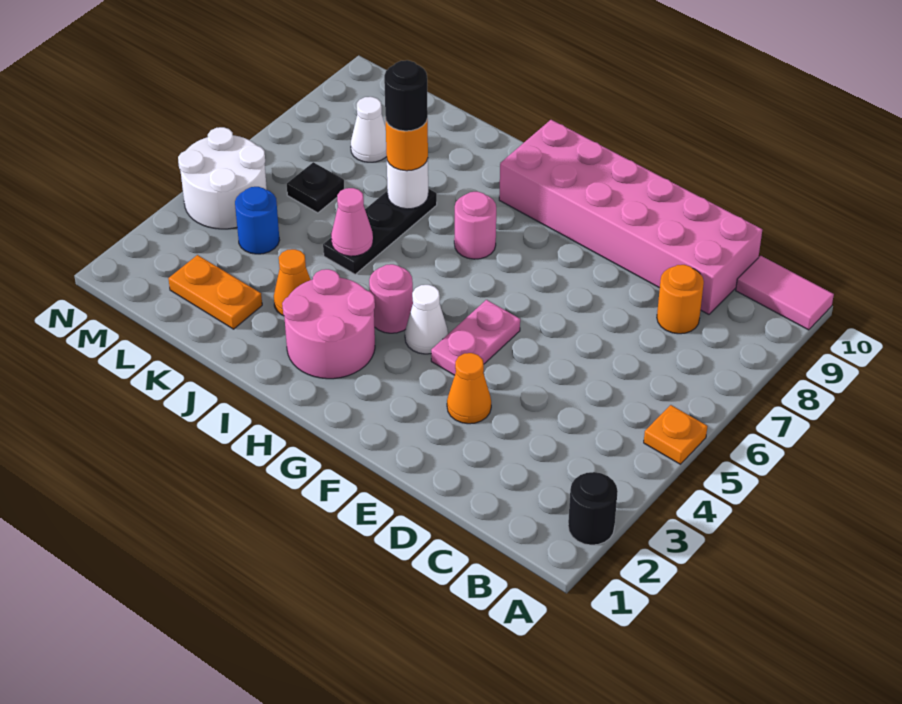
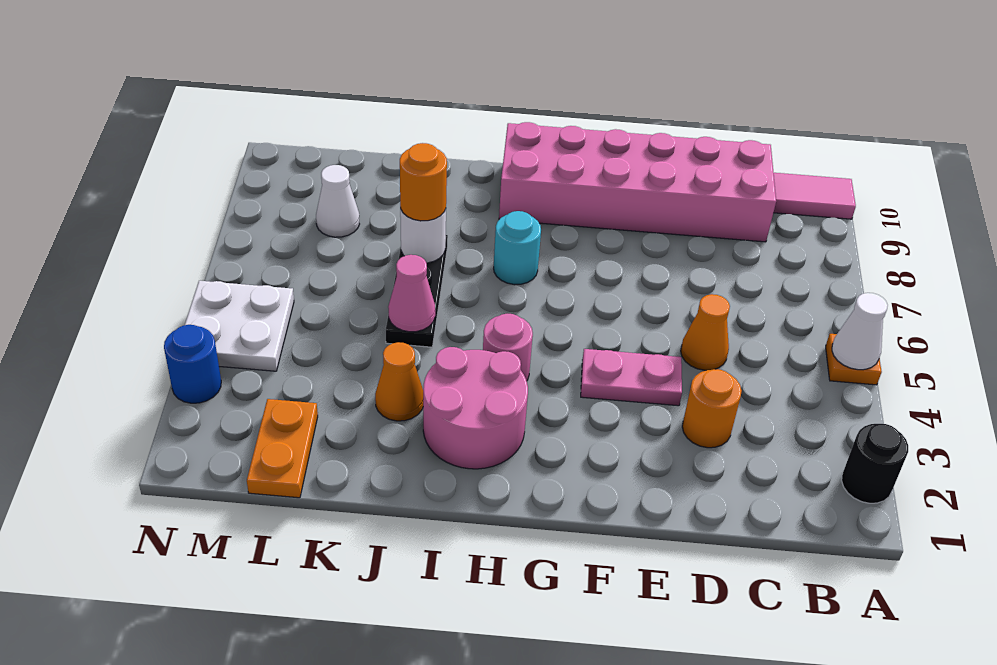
orange 1x1 round brick [657,265,704,334] -> orange 1x1 round brick moved to [682,369,742,448]
orange 1x1 cone [447,353,491,424] -> orange 1x1 cone moved to [681,294,730,370]
pink 1x2 plate [431,300,520,375] -> pink 1x2 plate turned to [581,349,682,406]
white 1x1 cone [405,285,448,354] -> white 1x1 cone moved to [832,293,888,370]
pink 1x1 round brick [454,191,496,259] -> cyan 1x1 round brick [494,211,541,285]
black 1x1 round brick [384,60,428,131] -> none
orange 1x2 plate [168,255,262,329] -> orange 1x2 plate turned to [247,399,318,498]
blue 1x1 round brick [235,187,280,254] -> blue 1x1 round brick moved to [164,325,221,403]
black 1x1 plate [287,162,344,213] -> none
white 2x2 round brick [178,127,267,229] -> white 2x2 plate [185,281,294,371]

